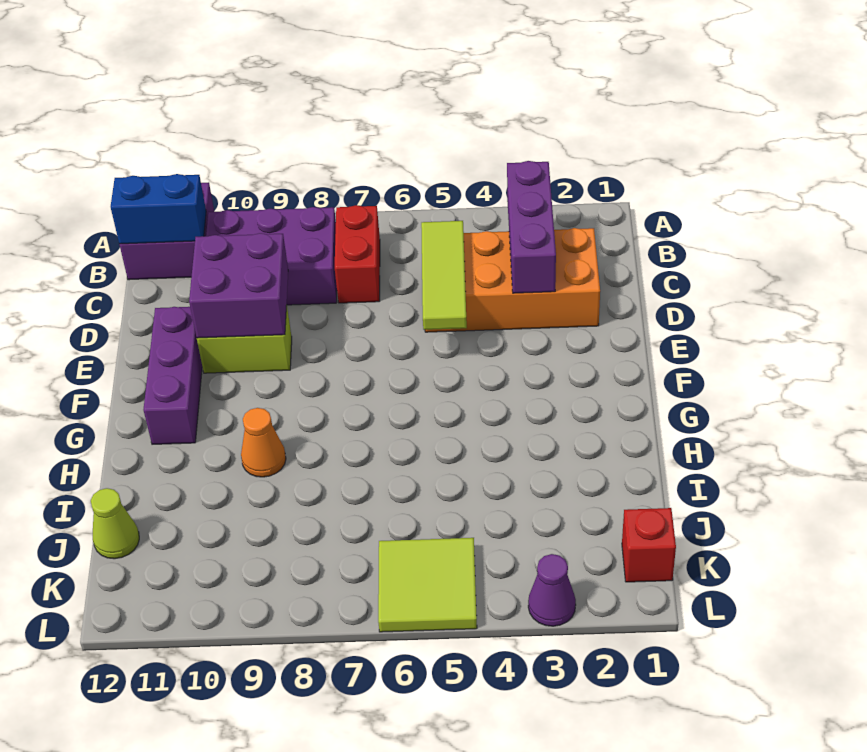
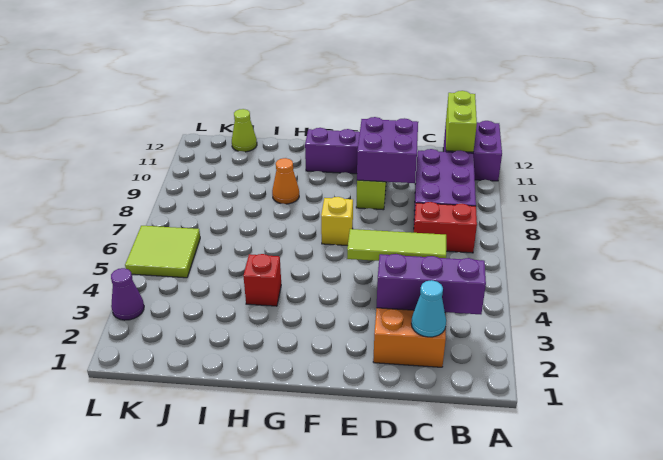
blue 1x2 brick [111,174,206,244] -> lime 1x2 brick [446,91,477,152]
none -> cyan 1x1 cone [411,280,446,337]
none -> yellow 1x1 brick [321,197,353,246]
red 1x1 brick [622,508,676,582] -> red 1x1 brick moved to [243,254,281,306]

